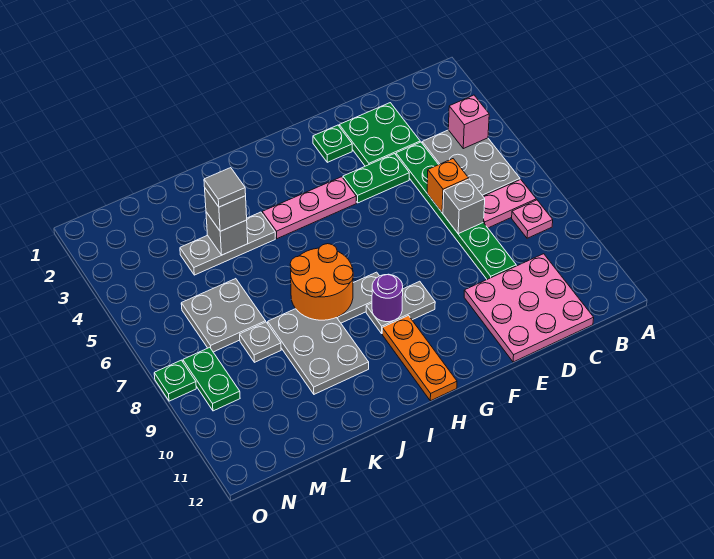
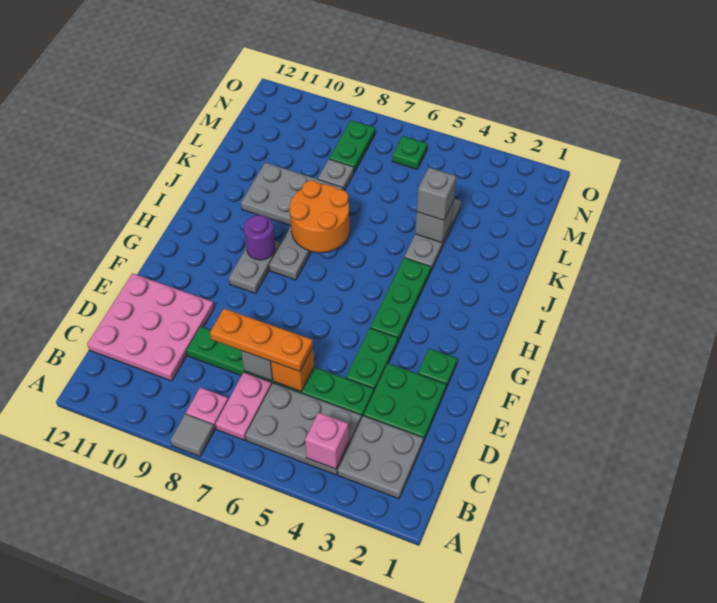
pink 1x3 plate [262,177,356,239] -> green 1x3 plate [370,258,431,343]
orange 1x3 plate [382,316,457,401] -> orange 1x3 plate moved to [210,309,313,372]
grey 1x1 tile [204,168,246,207] -> grey 1x1 tile moved to [171,414,214,456]
grey 2x2 plate [181,279,266,352] -> grey 2x2 plate moved to [338,416,423,499]
green 1x2 plate [183,347,240,411] -> green 1x2 plate turned to [329,120,375,172]
green 1x1 plate [154,360,196,401] -> green 1x1 plate moved to [392,136,427,169]

